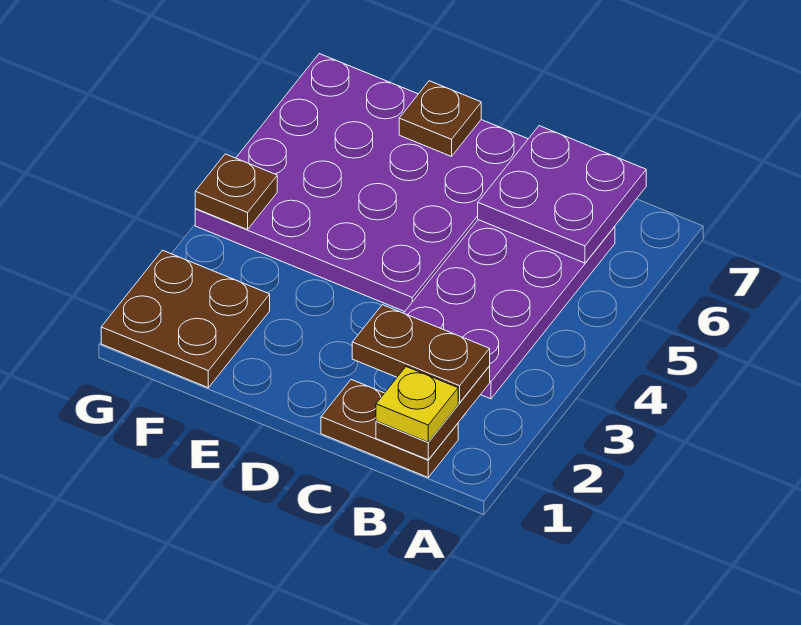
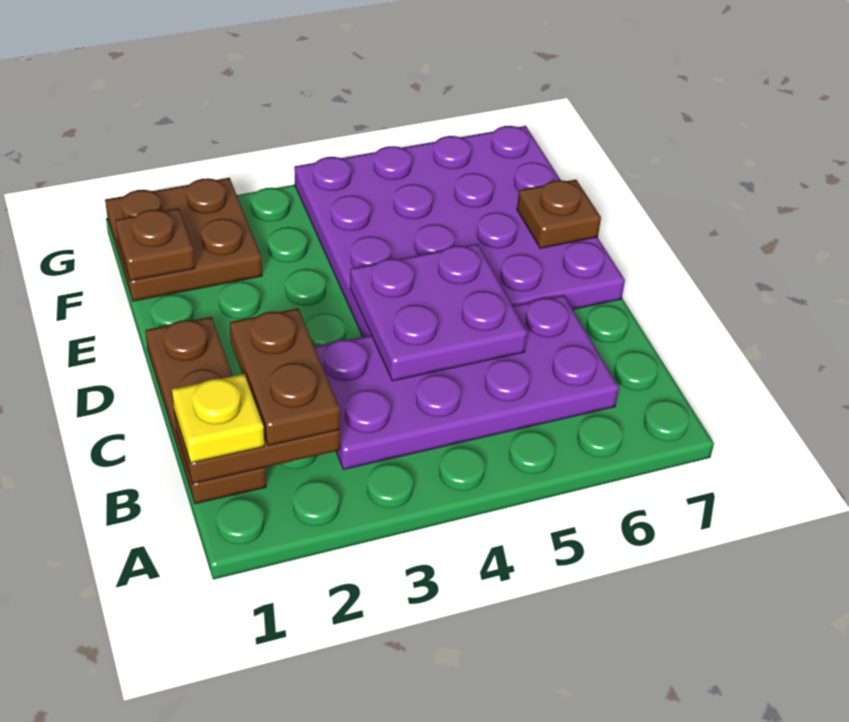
brown 1x2 plate [321,380,458,477] -> brown 1x3 plate [145,317,266,504]
purple 2x2 plate [478,126,646,263] -> purple 2x2 plate moved to [350,244,527,381]
brown 1x1 plate [195,154,277,230] -> brown 1x1 plate moved to [115,208,195,281]

